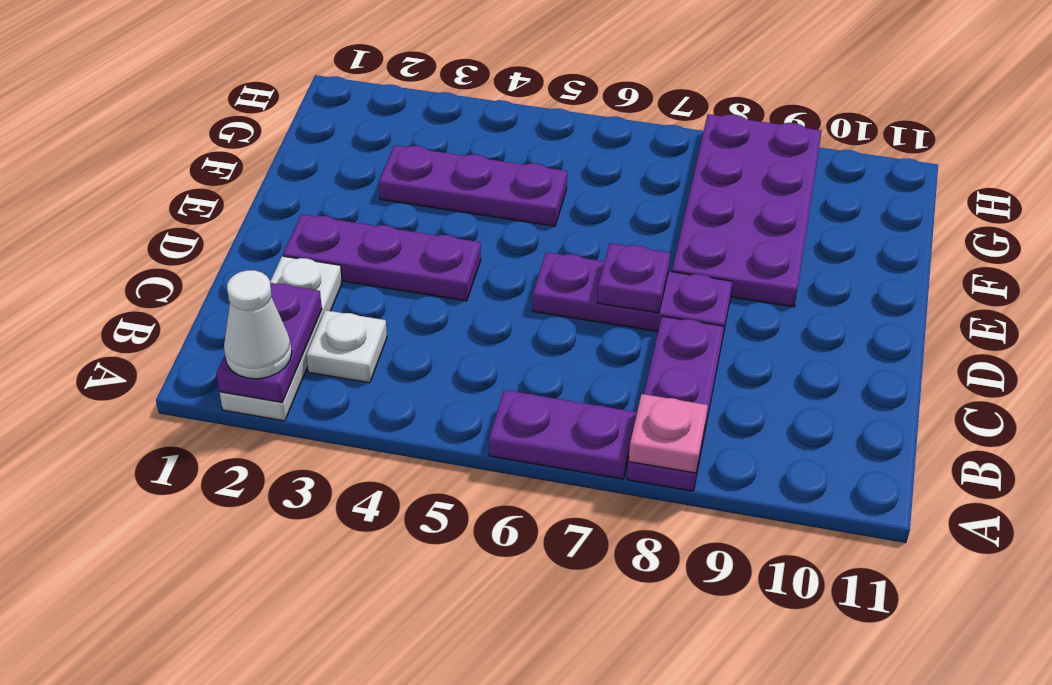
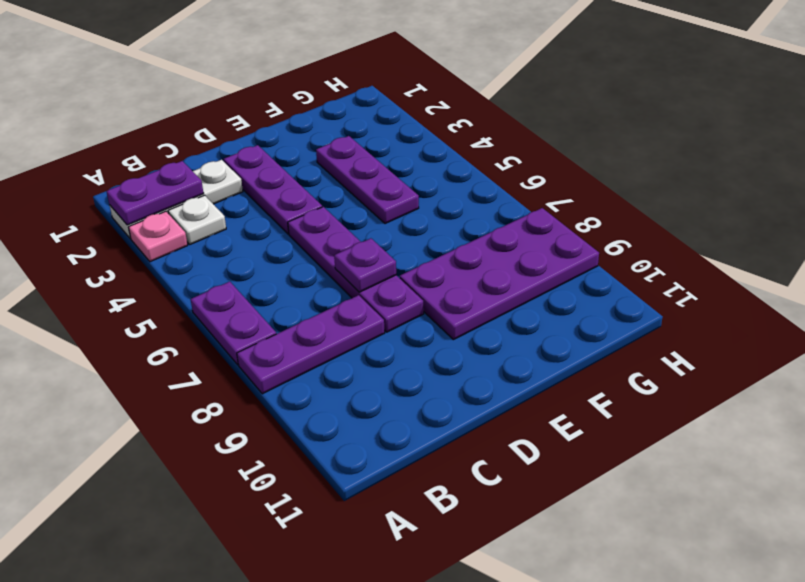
white 1x1 cone [224,270,292,379] -> none
pink 1x1 plate [629,394,708,473] -> pink 1x1 plate moved to [128,211,188,262]
purple 1x3 plate [533,252,733,339] -> purple 1x4 plate [288,207,424,332]

